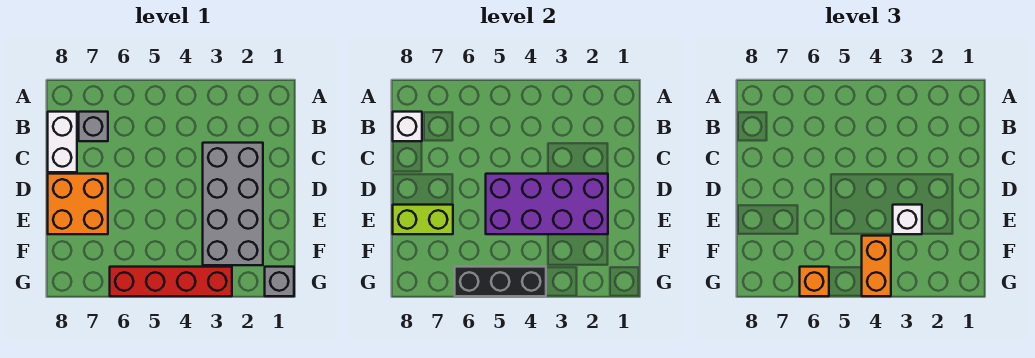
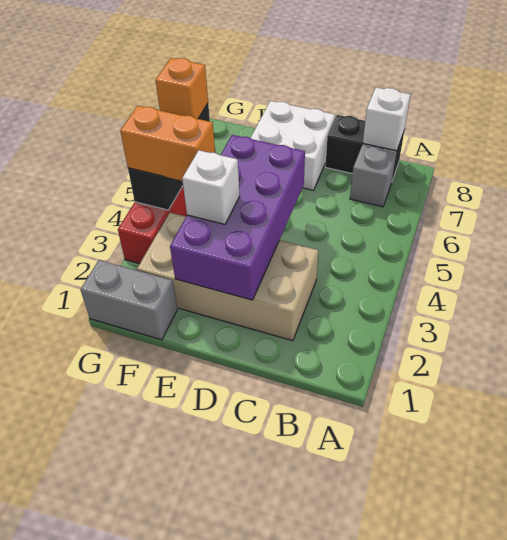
white 1x2 brick [48,112,77,172] -> black 1x2 brick [325,115,404,180]
grey 2x4 brick [203,143,263,265] -> tan 2x4 brick [137,213,318,341]
orange 2x2 brick [48,174,108,234] -> white 2x2 brick [251,101,335,190]
lime 1x2 brick [393,205,453,234] -> none
grey 1x1 brick [265,267,294,296] -> grey 1x2 brick [80,260,177,340]

